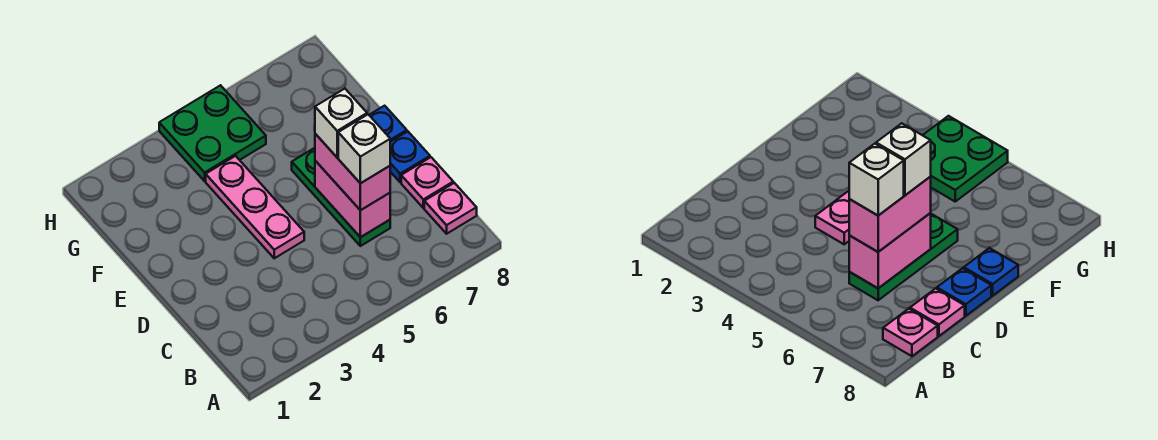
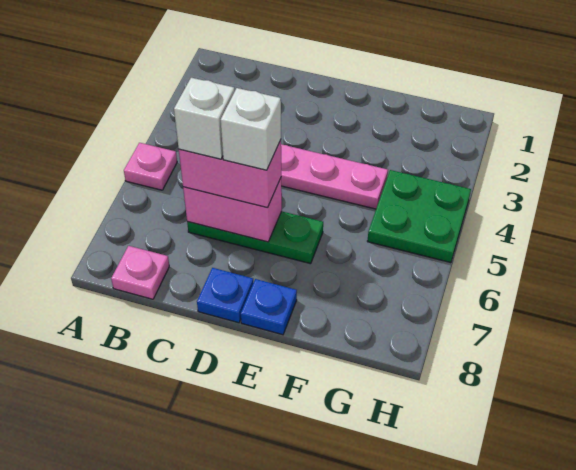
pink 1x1 plate [401,157,453,208] -> pink 1x1 plate moved to [124,143,177,190]

